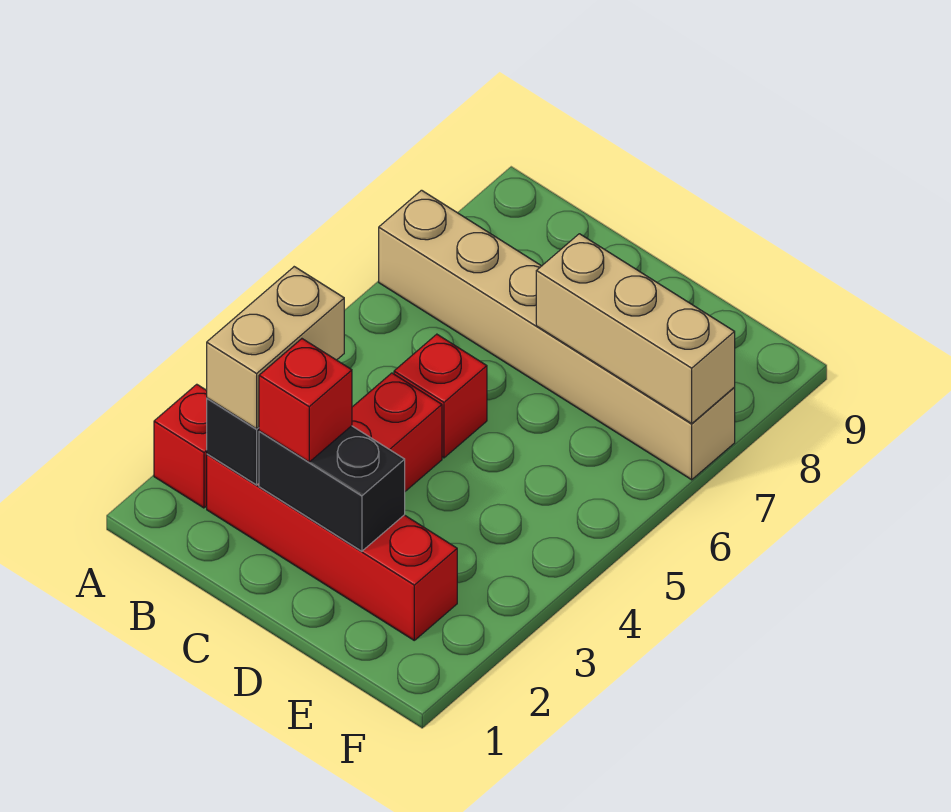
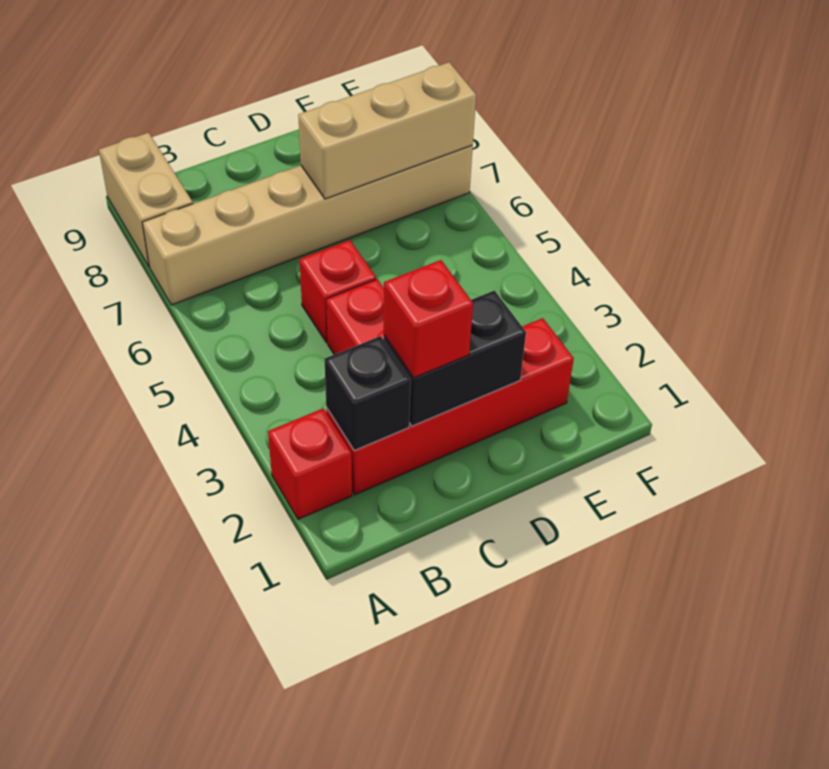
tan 1x2 brick [207,267,344,429] -> tan 1x2 brick moved to [99,133,193,267]

